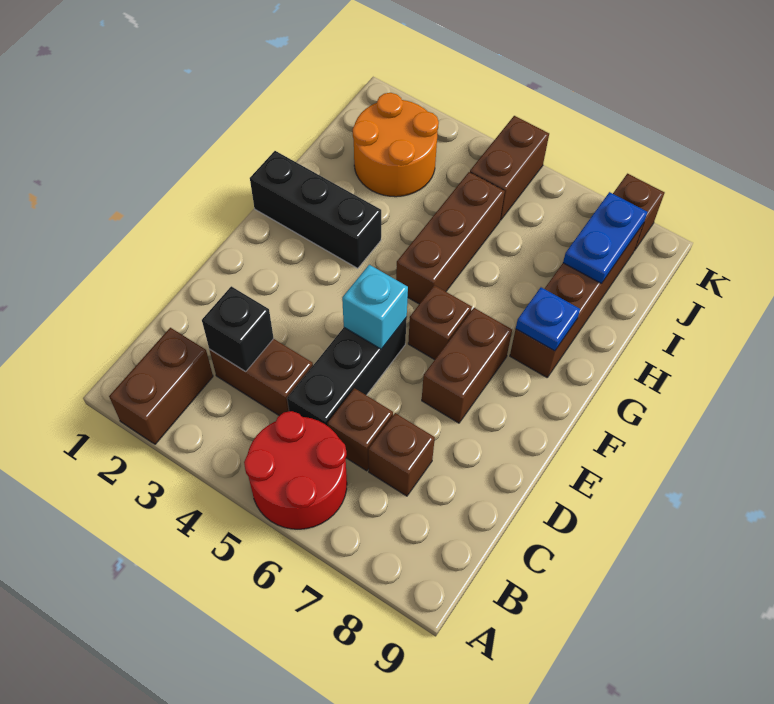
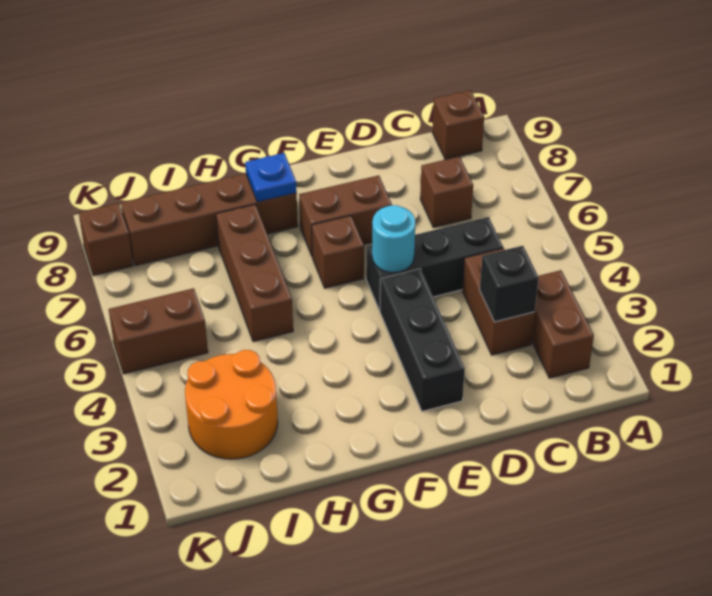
brown 1x2 brick [109,328,213,444] -> brown 1x2 brick turned to [532,270,594,378]
red 2x2 round brick [244,411,347,529] -> none
brown 1x1 brick [327,388,393,471] -> brown 1x1 brick moved to [432,90,484,159]
cyan 1x1 brick [342,265,408,349] -> cyan 1x1 round brick [372,205,415,273]
black 1x3 brick [250,151,381,268] -> black 1x3 brick moved to [380,269,465,411]
brown 1x3 brick [396,172,505,304] -> brown 1x3 brick turned to [216,204,293,342]
blue 1x2 plate [563,192,647,284] -> none

